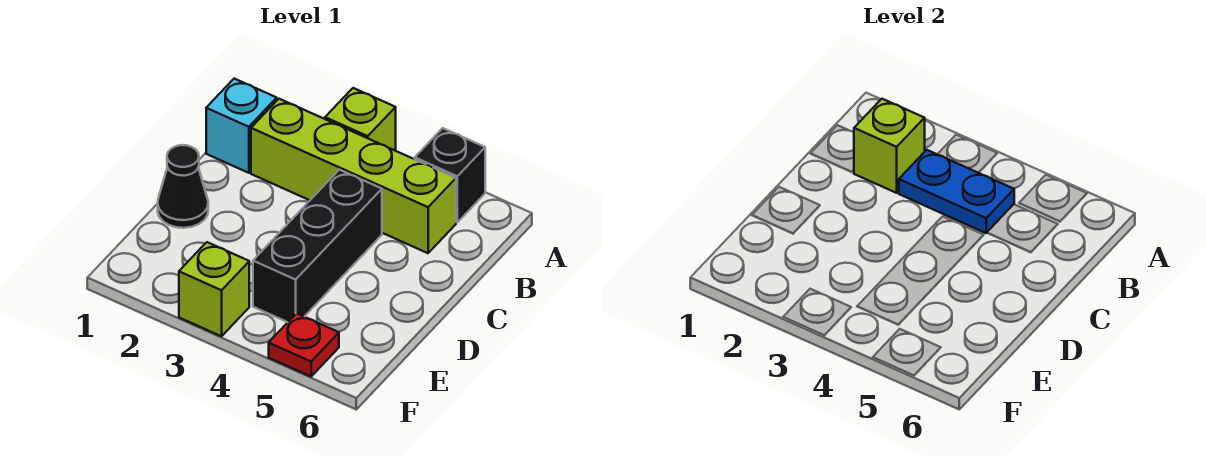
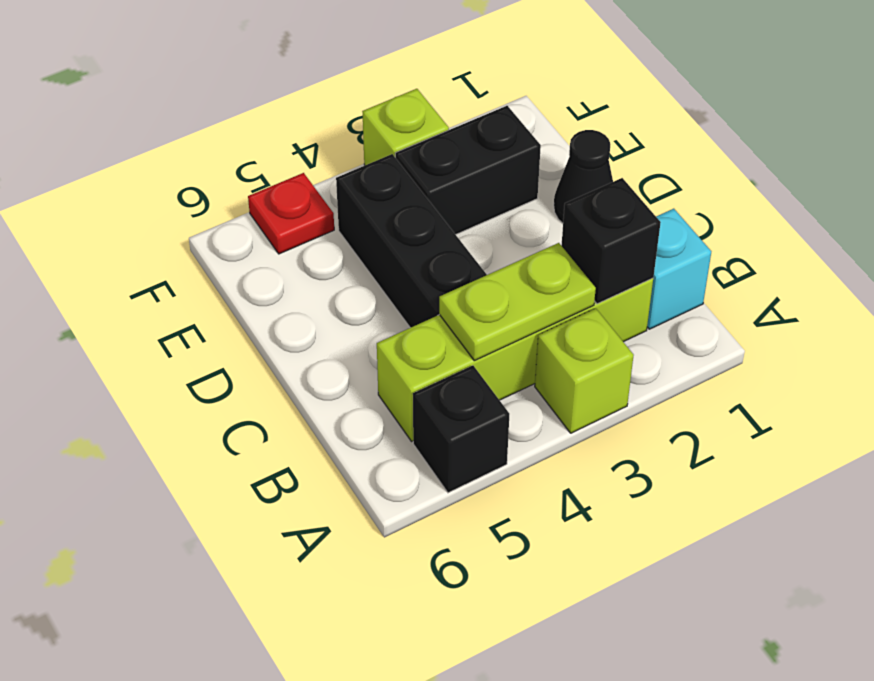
lime 1x1 brick [854,99,925,193] -> black 1x1 brick [561,178,661,304]
blue 1x2 plate [899,150,1014,233] -> lime 1x2 plate [439,243,596,361]
none -> black 1x2 brick [395,106,541,235]

